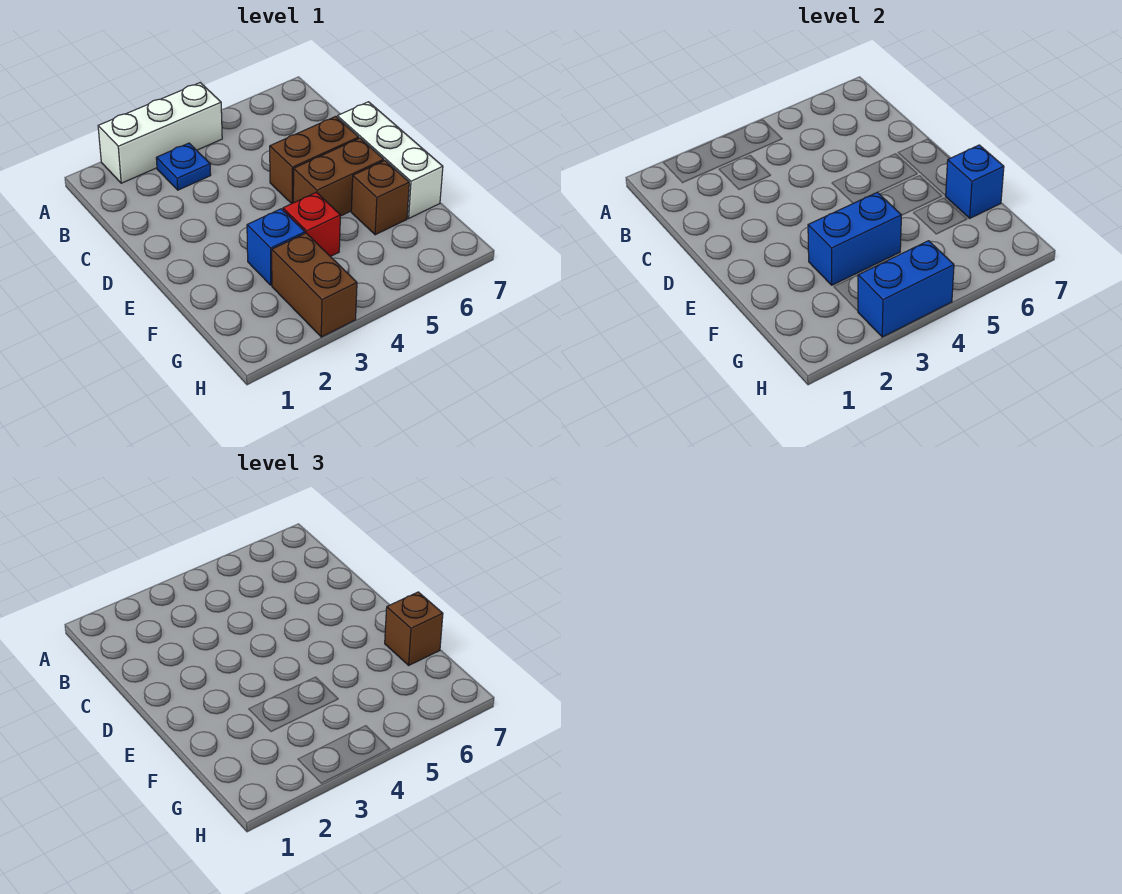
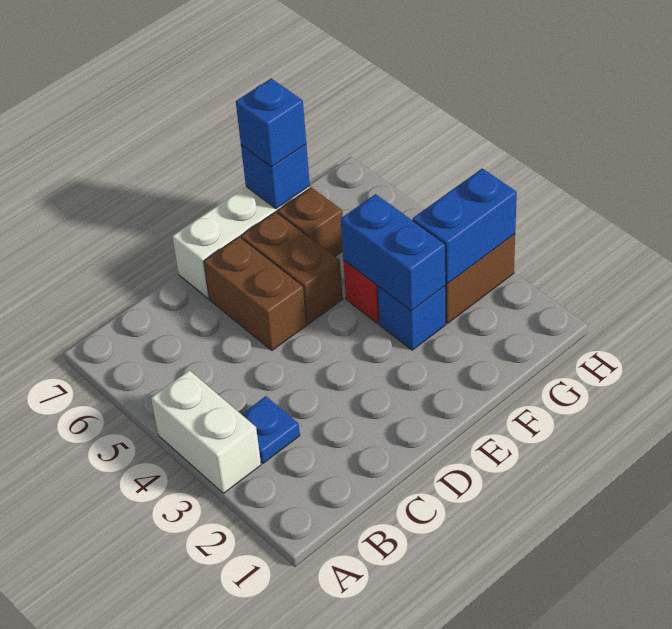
white 1x3 brick [98,83,222,183] -> white 1x2 brick [151,370,261,493]
brown 1x1 brick [385,592,443,665] -> blue 1x1 brick [236,79,306,167]
blue 1x2 brick [858,241,954,337] -> blue 1x2 brick turned to [413,168,517,284]

